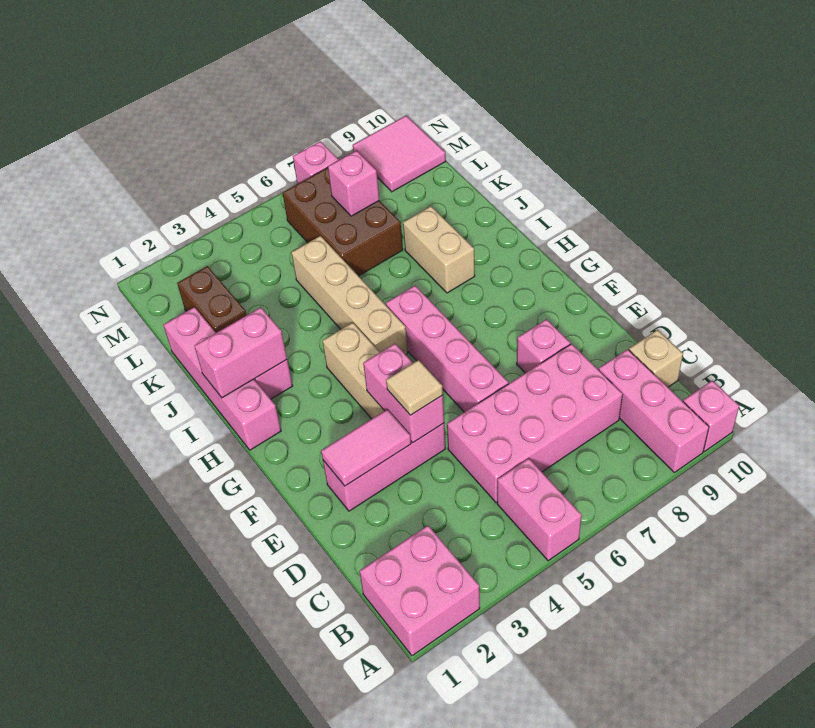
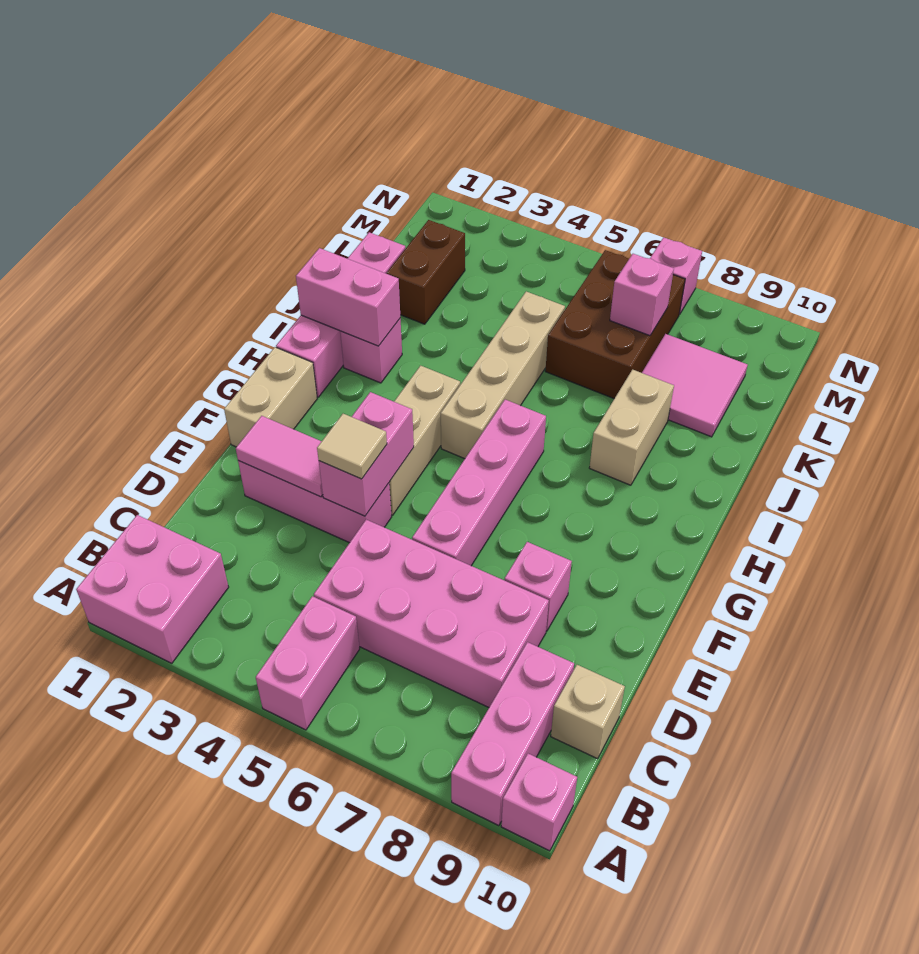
none -> tan 1x2 brick [224,347,317,447]
pink 2x2 tile [353,116,446,192] -> pink 2x2 tile moved to [642,334,747,437]

